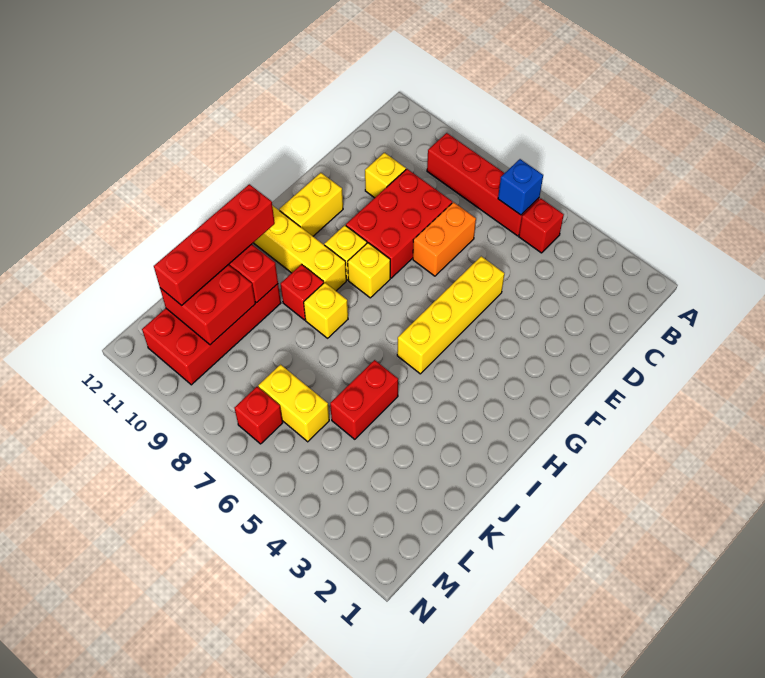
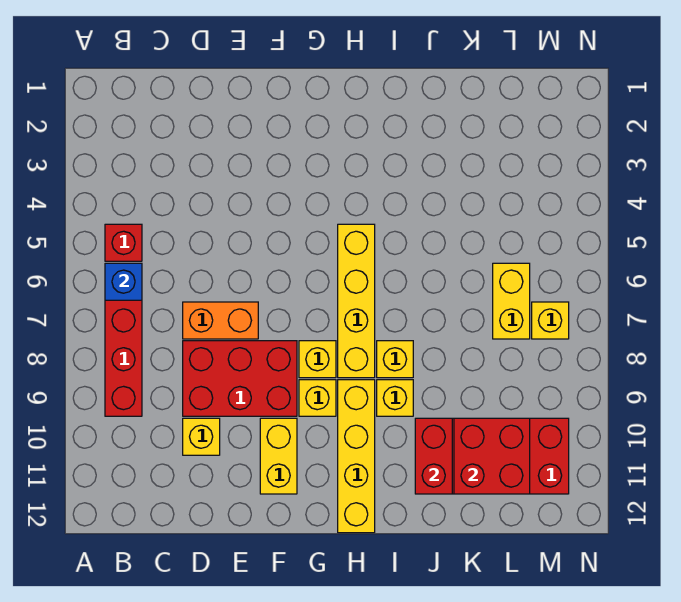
yellow 1x4 brick [397,256,504,374] -> yellow 1x4 brick turned to [338,224,375,378]
yellow 1x2 brick [279,173,343,236] -> yellow 1x2 brick turned to [260,418,297,494]
red 1x1 brick [281,264,324,320] -> yellow 1x1 brick [377,380,413,416]
red 1x4 brick [154,184,275,305] -> none
red 1x2 brick [330,360,398,439] -> none
red 1x1 brick [234,387,283,444] -> yellow 1x1 brick [532,302,569,339]

